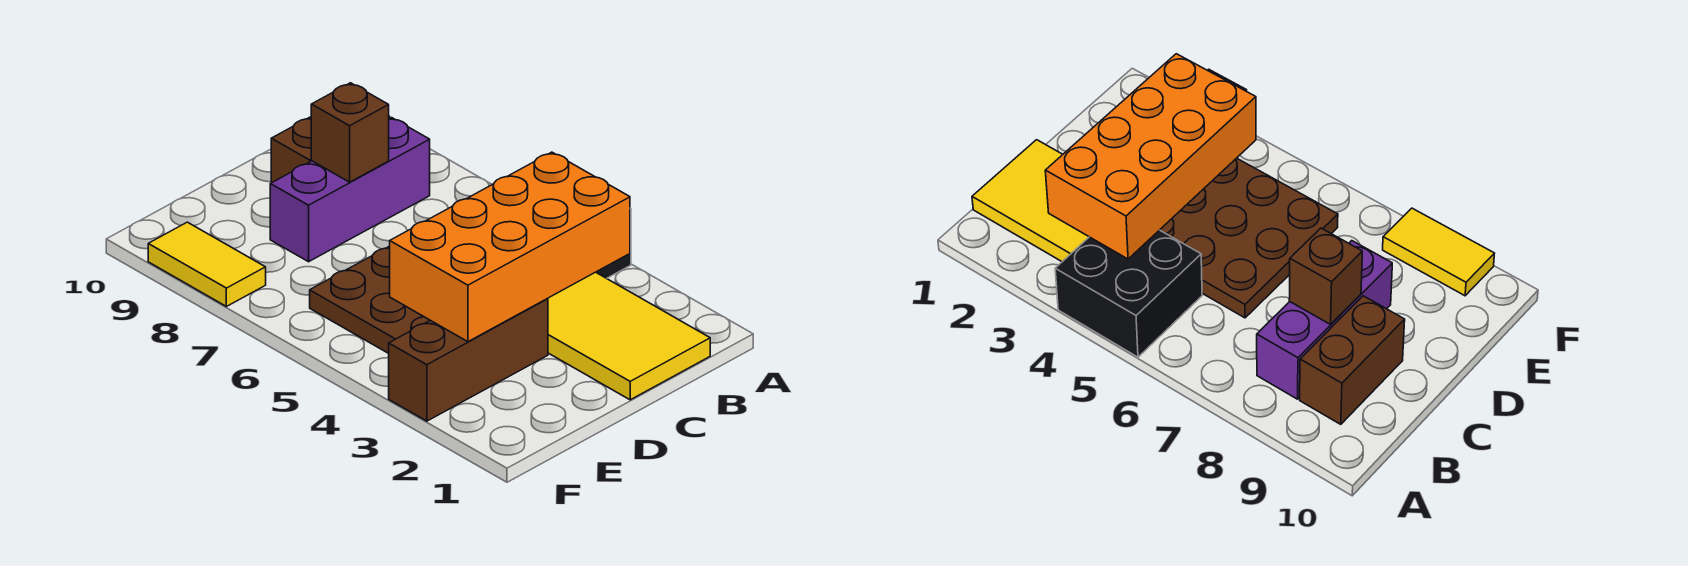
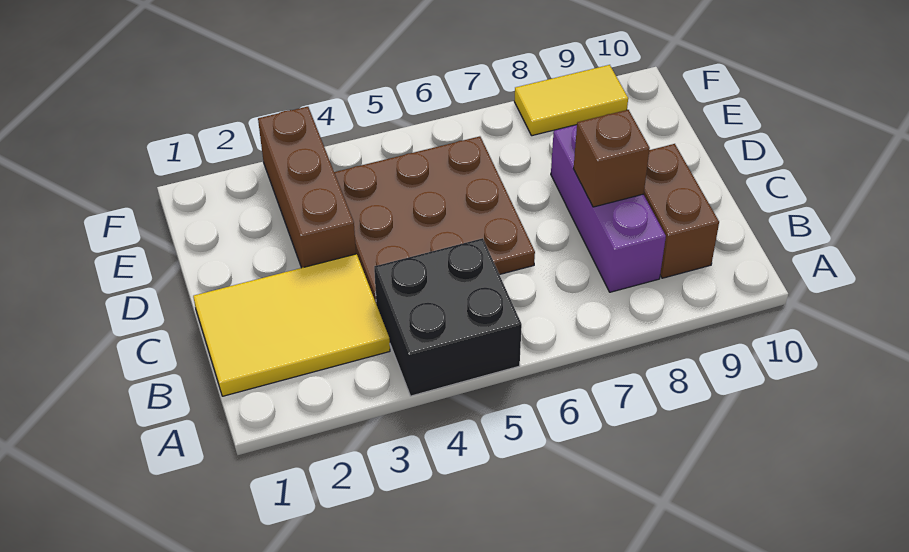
orange 2x4 brick [390,152,630,342] -> none

